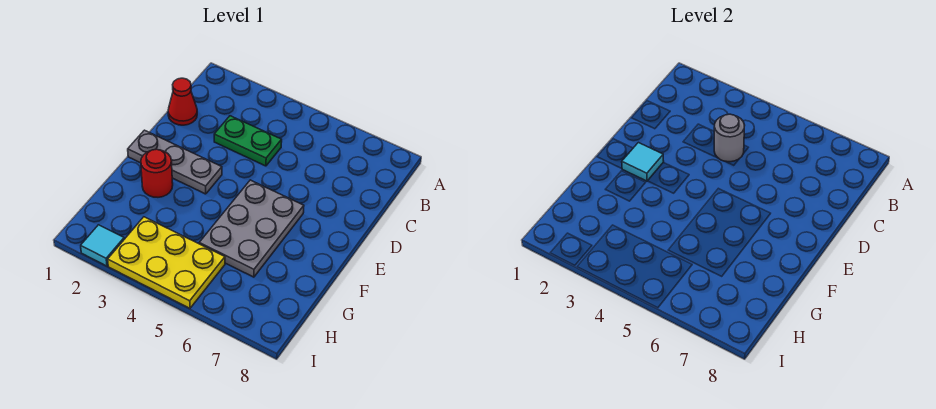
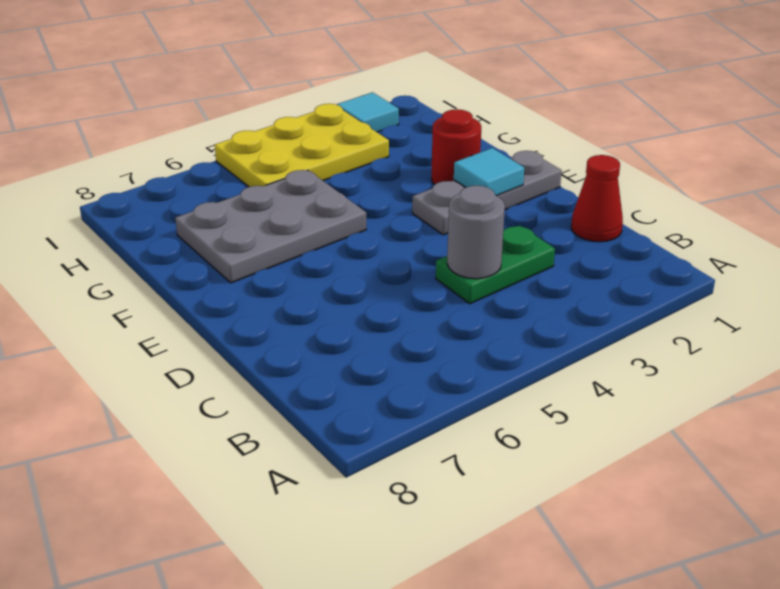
grey 2x3 plate [199,180,304,277] -> grey 2x3 plate turned to [175,170,366,283]

